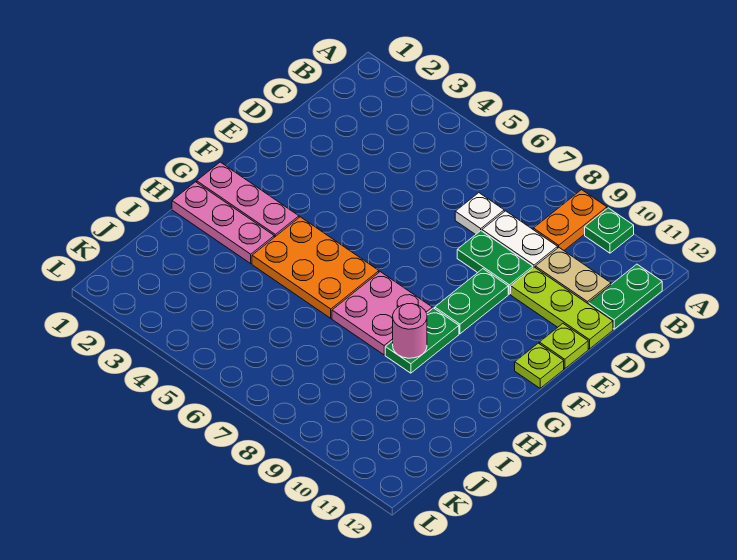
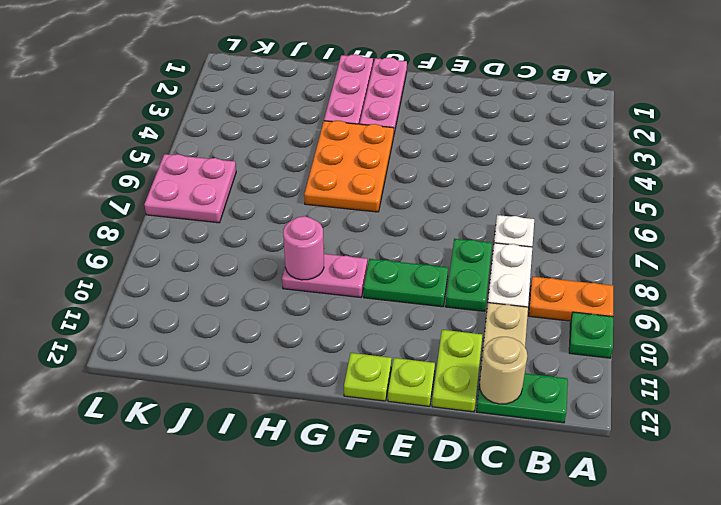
none -> tan 1x1 round brick [479,337,527,404]
lime 1x3 plate [511,267,613,349] -> lime 1x2 plate [432,330,482,412]
pink 2x2 plate [332,272,432,355] -> pink 2x2 plate moved to [144,154,236,223]
green 1x2 plate [385,308,459,373] -> pink 1x2 plate [282,254,367,297]

